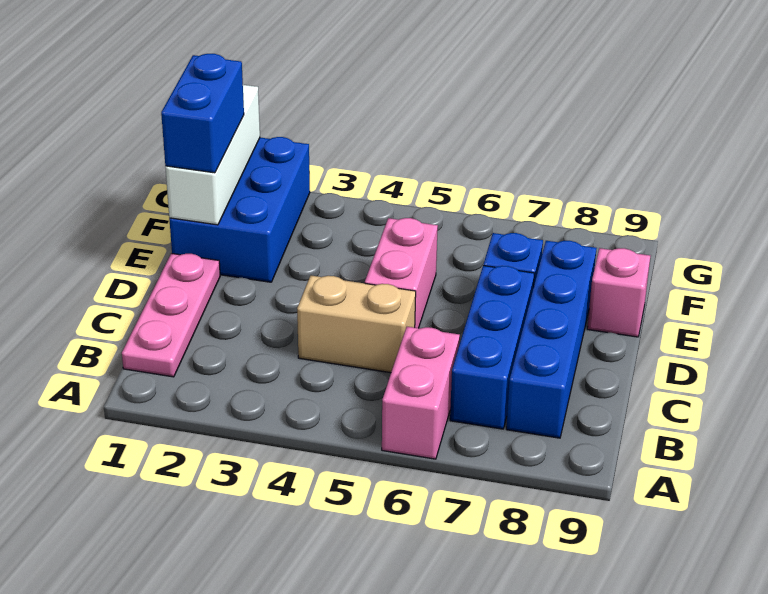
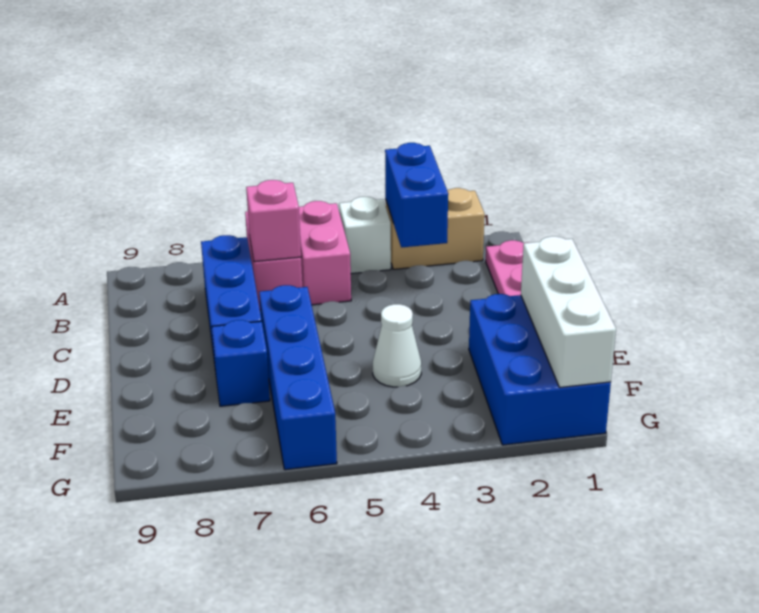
none -> white 1x1 brick [339,197,391,274]
blue 1x4 brick [506,241,597,438] -> blue 1x4 brick moved to [259,285,337,470]
tan 1x2 brick [297,276,416,373] -> tan 1x2 brick moved to [386,188,485,269]
pink 1x2 brick [365,218,438,328] -> pink 1x2 brick moved to [299,201,351,305]
blue 1x2 brick [161,54,244,173] -> blue 1x2 brick moved to [385,143,448,247]
none -> white 1x1 cone [373,304,421,387]
pink 1x1 brick [587,248,650,337] -> pink 1x1 brick moved to [246,180,301,262]

